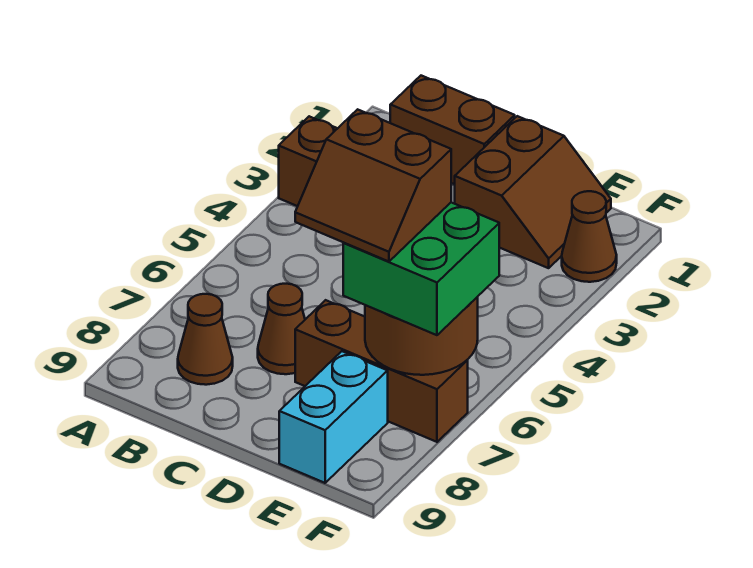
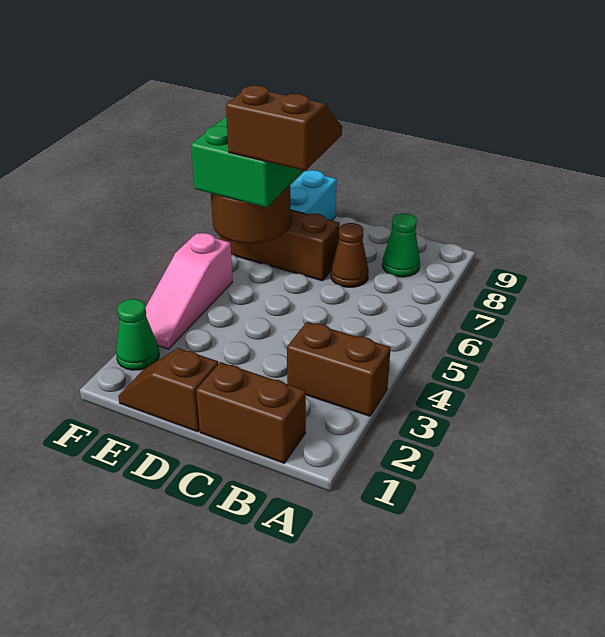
brown 1x1 cone [178,294,233,385] -> green 1x1 cone [382,213,420,277]
brown 2x2 slope [455,116,611,268] -> brown 1x2 slope [118,348,218,432]
brown 1x1 cone [562,191,617,282] -> green 1x1 cone [116,299,159,370]
none -> pink 1x3 slope [146,233,233,349]

